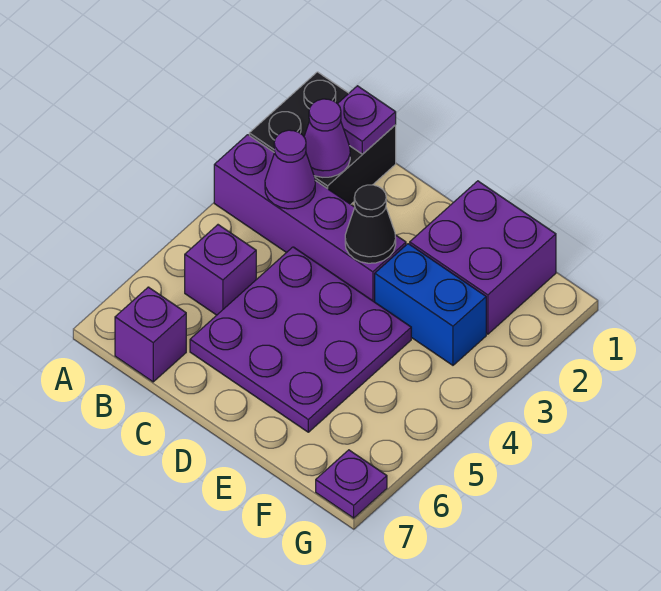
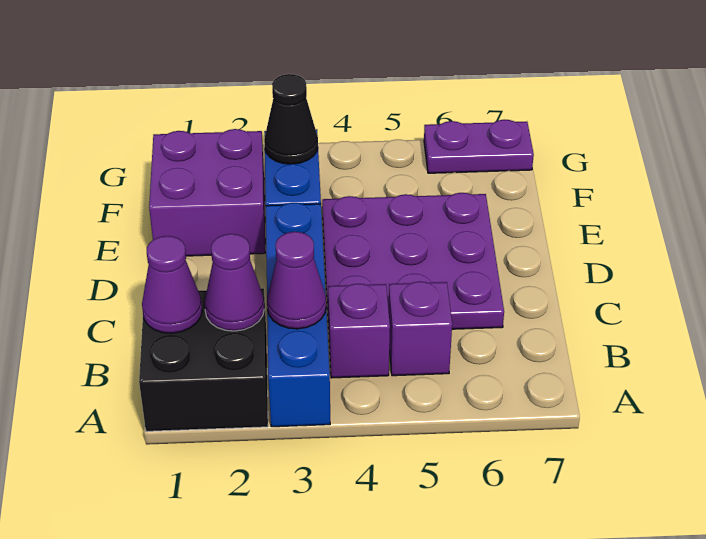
purple 1x4 brick [214,135,406,302] -> blue 1x4 brick [266,203,330,427]
purple 1x1 plate [338,86,396,154] -> purple 1x1 cone [142,236,202,333]
purple 1x1 brick [115,287,186,382] -> purple 1x1 brick moved to [328,284,390,378]
black 1x1 cone [345,185,396,263] -> black 1x1 cone moved to [264,74,318,164]
purple 1x1 plate [316,450,387,518] -> purple 1x2 plate [424,120,534,173]

